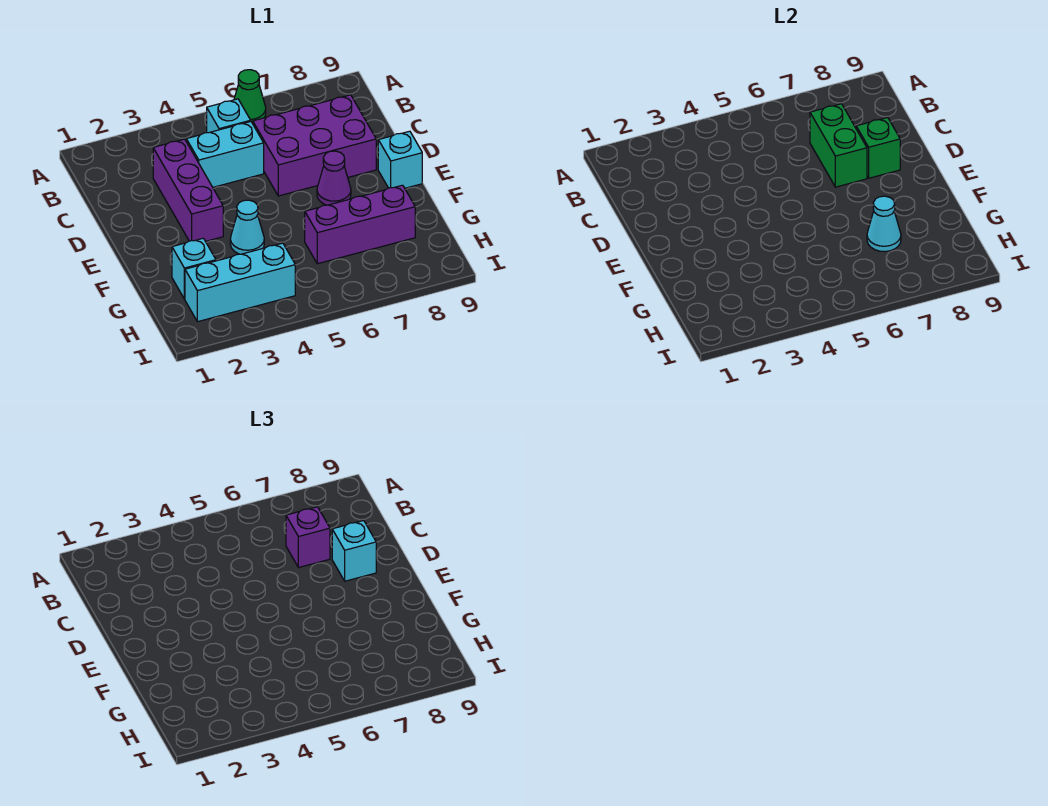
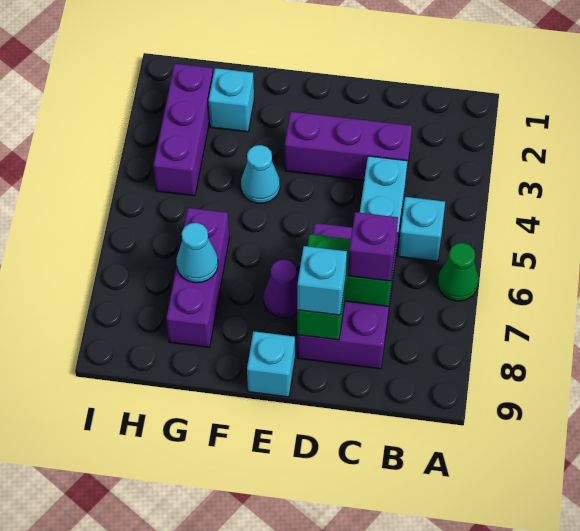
cyan 1x3 brick [185,243,295,322] -> purple 1x3 brick [153,64,213,196]

